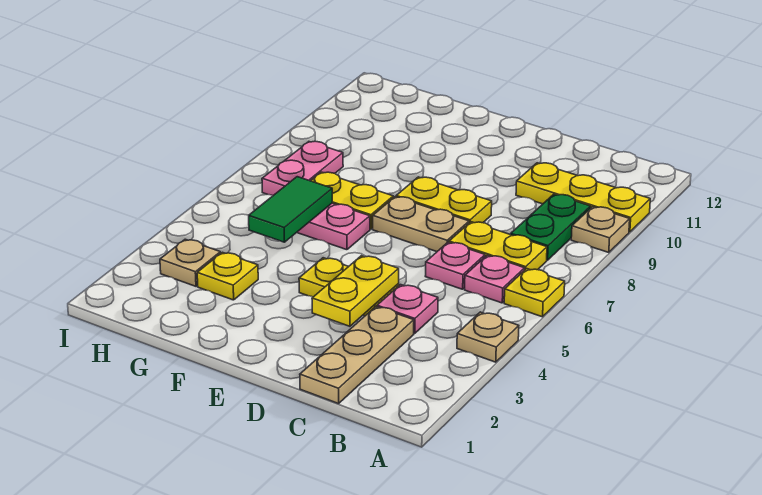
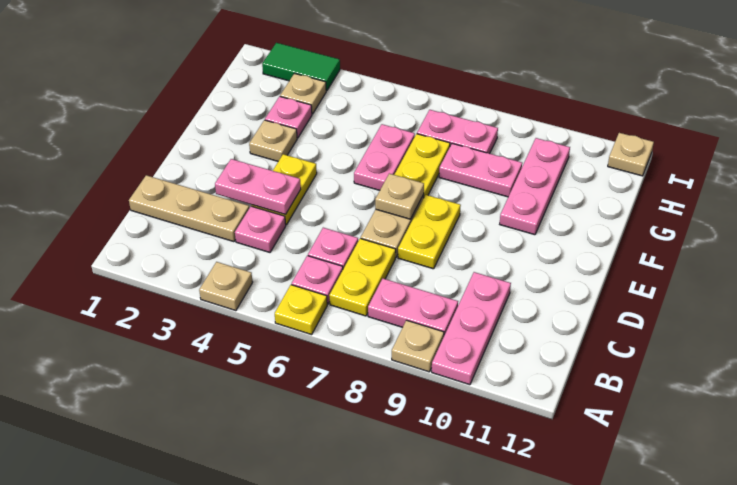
yellow 1x3 plate [516,163,650,232] -> pink 1x3 plate [432,272,511,385]
green 1x2 plate [511,194,590,260] -> pink 1x2 plate [368,279,458,335]
yellow 1x2 plate [312,256,399,326] -> pink 1x2 plate [215,159,301,215]
none -> tan 1x1 plate [375,174,424,219]
none -> tan 1x1 plate [249,120,297,161]
none -> pink 1x3 plate [500,138,570,235]
yellow 1x1 plate [197,252,258,300] -> pink 1x1 plate [265,96,312,138]
green 1x2 tile [249,177,332,242] -> green 1x2 tile moved to [262,43,340,91]
none -> pink 1x2 plate [439,143,522,197]
none -> tan 1x1 plate [608,133,654,176]

